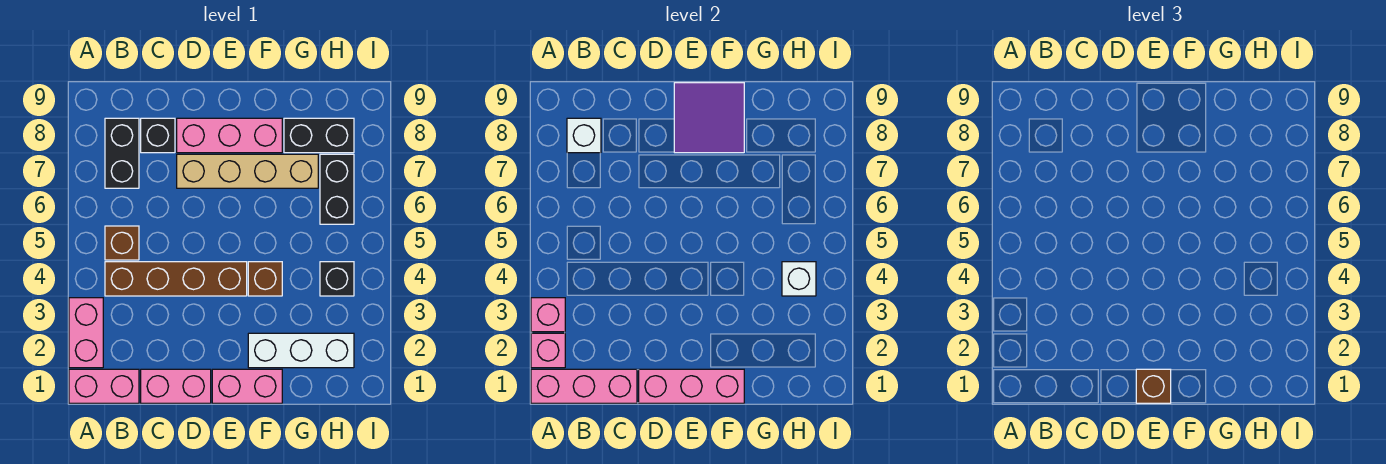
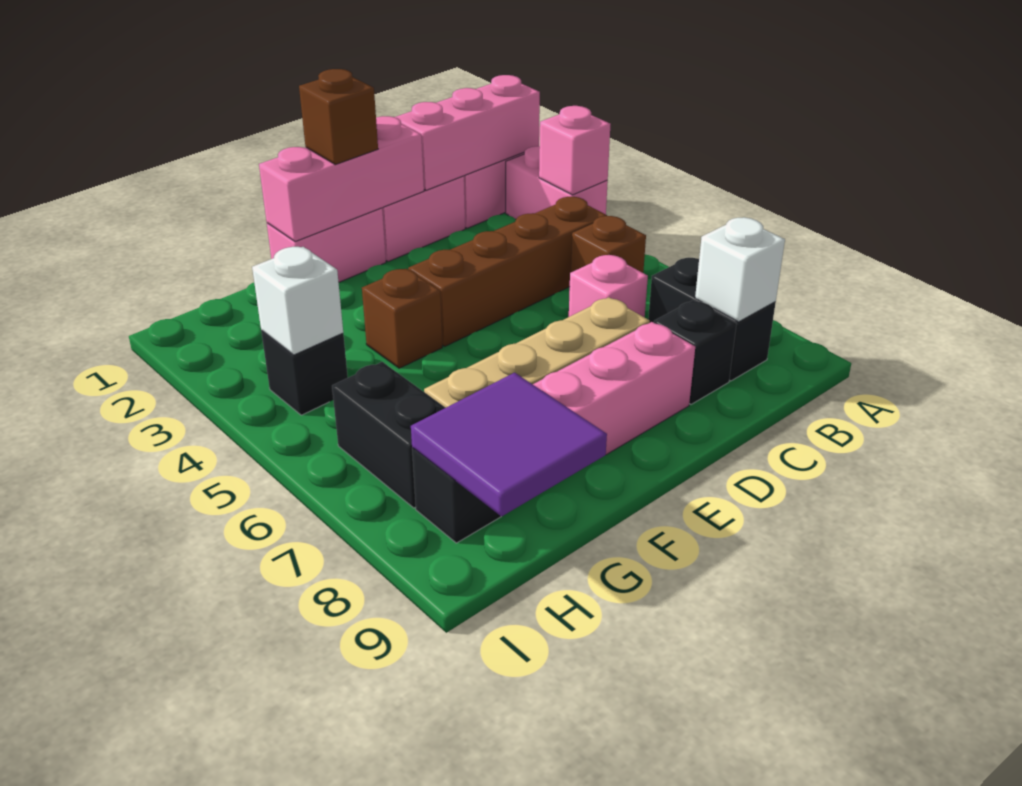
pink 1x1 brick [531,333,565,368] -> pink 1x1 brick moved to [569,255,648,317]
purple 2x2 tile [674,83,744,153] -> purple 2x2 tile moved to [411,373,607,516]
white 1x3 brick [248,333,354,368] -> none

